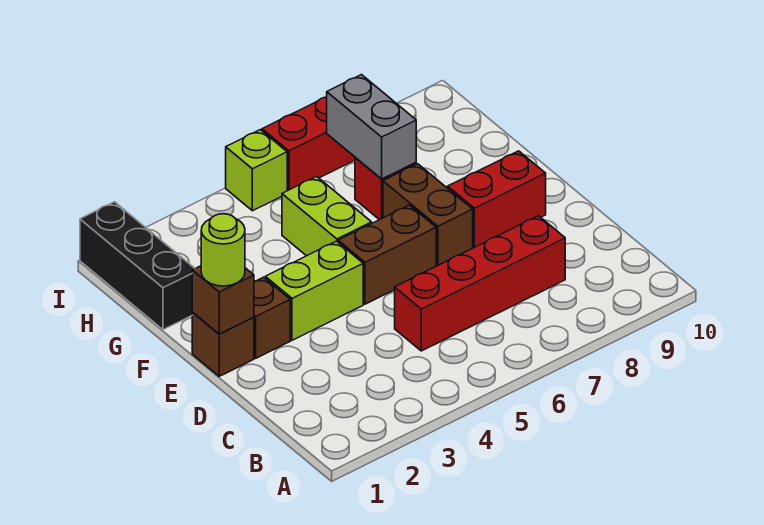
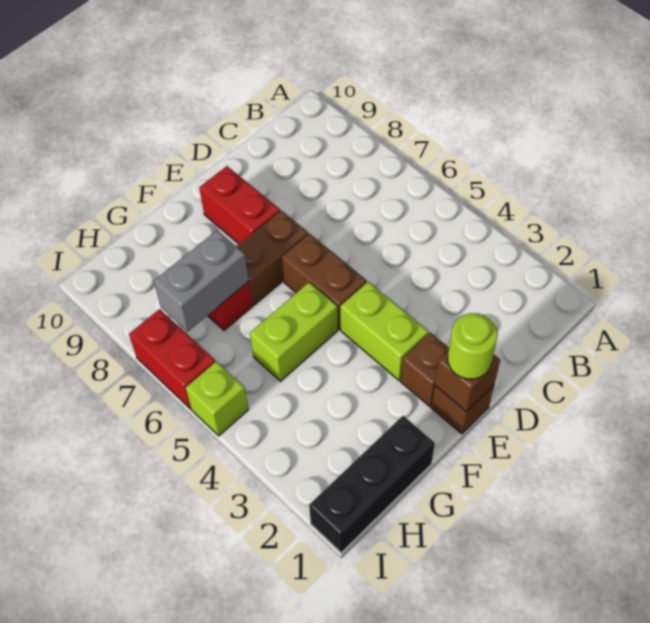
red 1x4 brick [395,216,565,351] -> none

